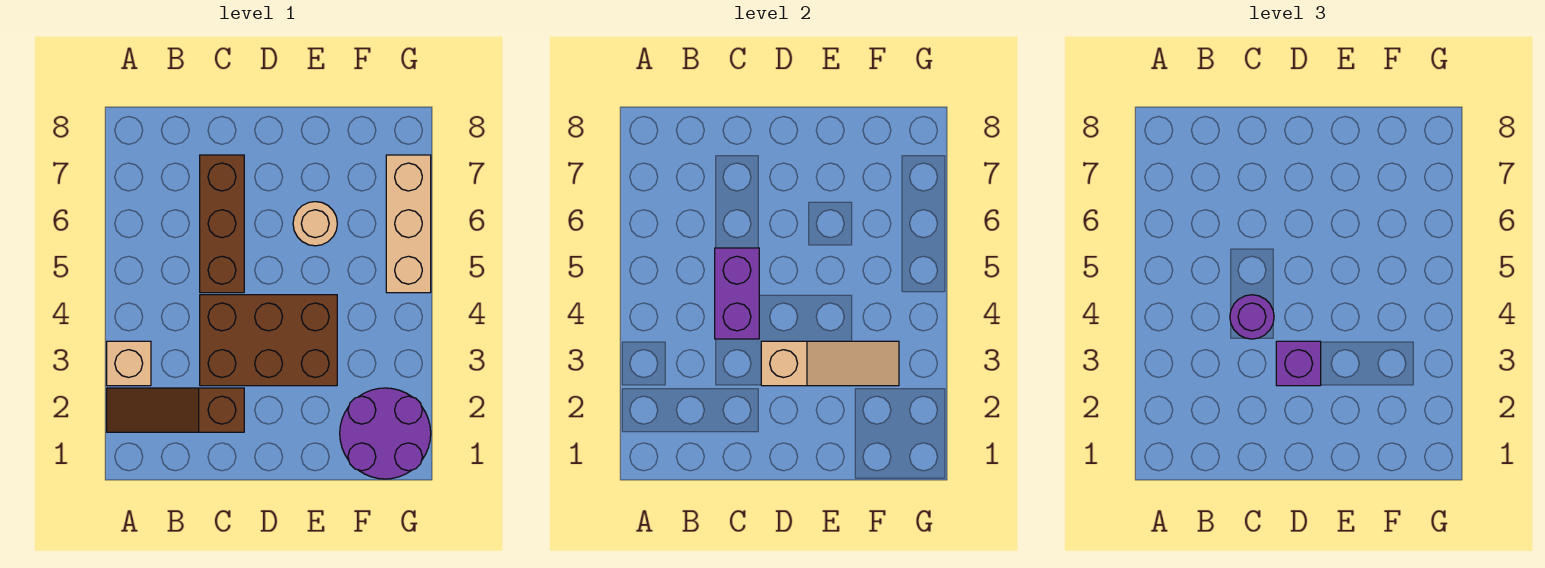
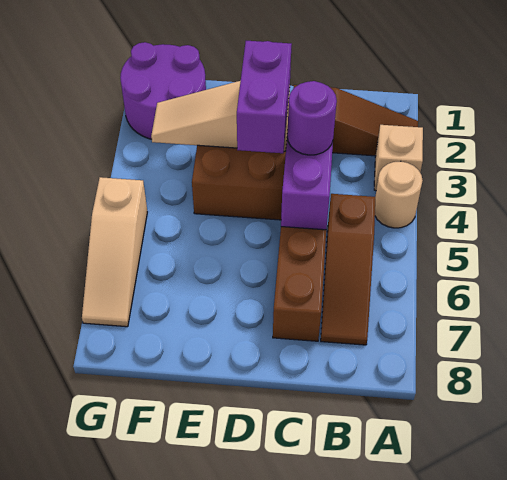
none -> brown 1x3 slope [321,194,375,345]
purple 1x1 brick [1276,341,1321,386] -> purple 1x2 brick [237,41,292,153]
tan 1x1 round brick [293,202,337,246] -> tan 1x1 round brick moved to [375,161,423,228]
tan 1x3 brick [386,155,431,293] -> tan 1x3 slope [82,177,147,327]

